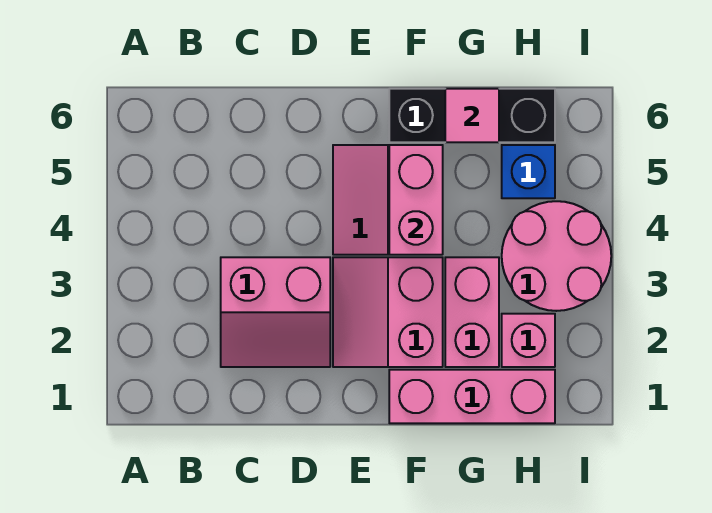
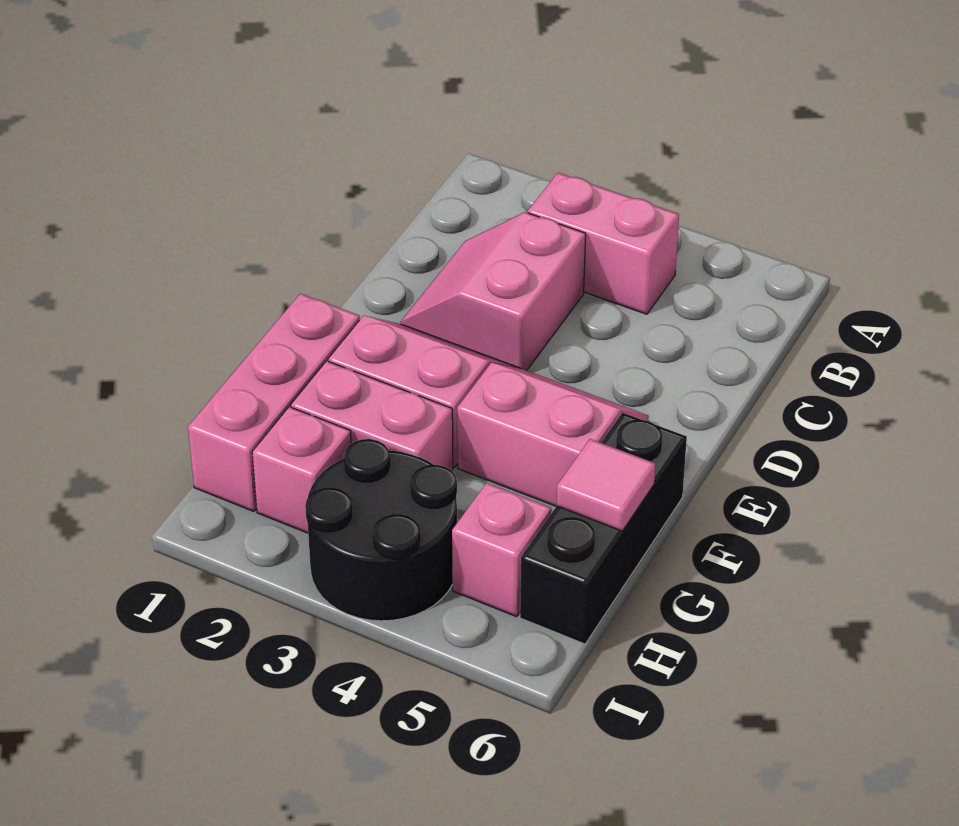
pink 1x2 brick [389,145,443,255] -> pink 1x2 brick moved to [528,173,679,314]
pink 2x2 round brick [502,201,611,311] -> black 2x2 round brick [305,439,457,621]
blue 1x1 brick [502,145,555,198] -> pink 1x1 brick [452,483,551,617]

